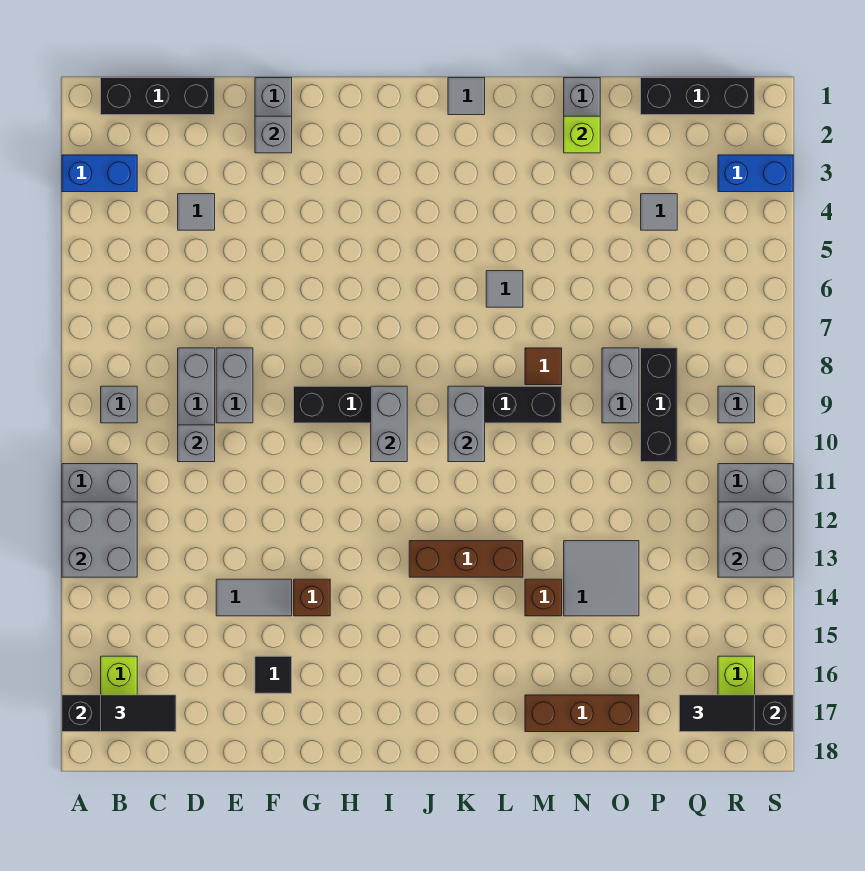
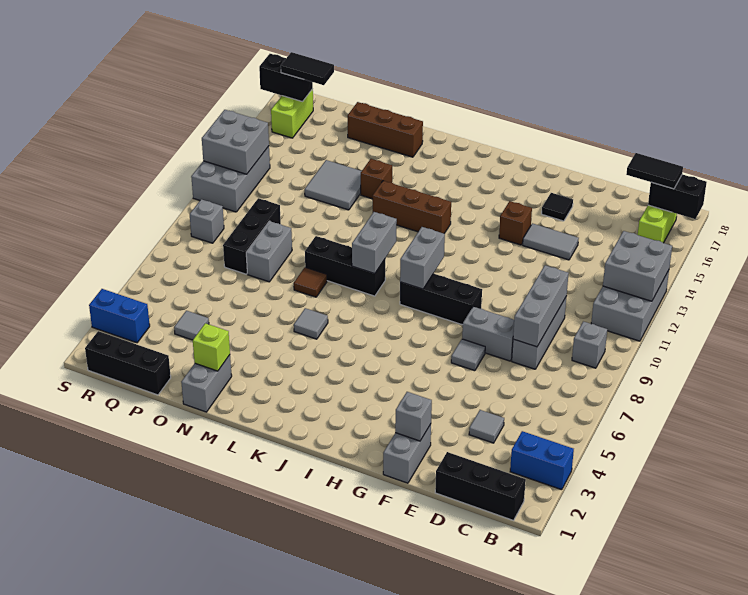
grey 1x1 brick [178,425,215,462] -> grey 1x3 brick [513,265,569,347]
grey 1x2 brick [216,348,253,423] -> grey 1x2 brick turned to [462,307,514,361]
grey 1x1 tile [448,78,485,115] -> grey 1x1 tile moved to [451,339,485,371]

